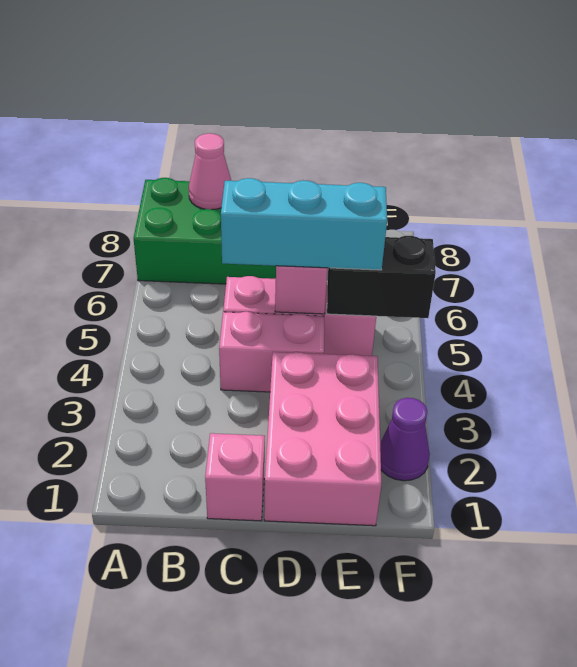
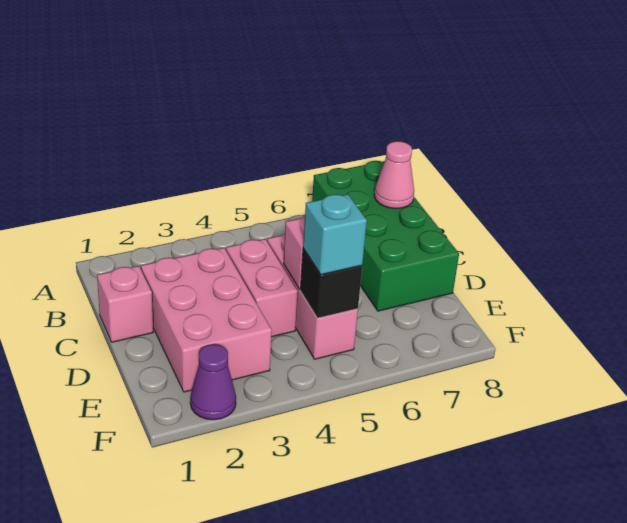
cyan 1x3 brick [221,178,387,270] -> cyan 1x1 brick [303,194,367,275]
pink 2x3 brick [264,352,381,526] -> pink 2x3 brick turned to [141,248,272,392]
black 1x2 brick [327,236,436,318] -> black 1x1 brick [301,249,362,318]

